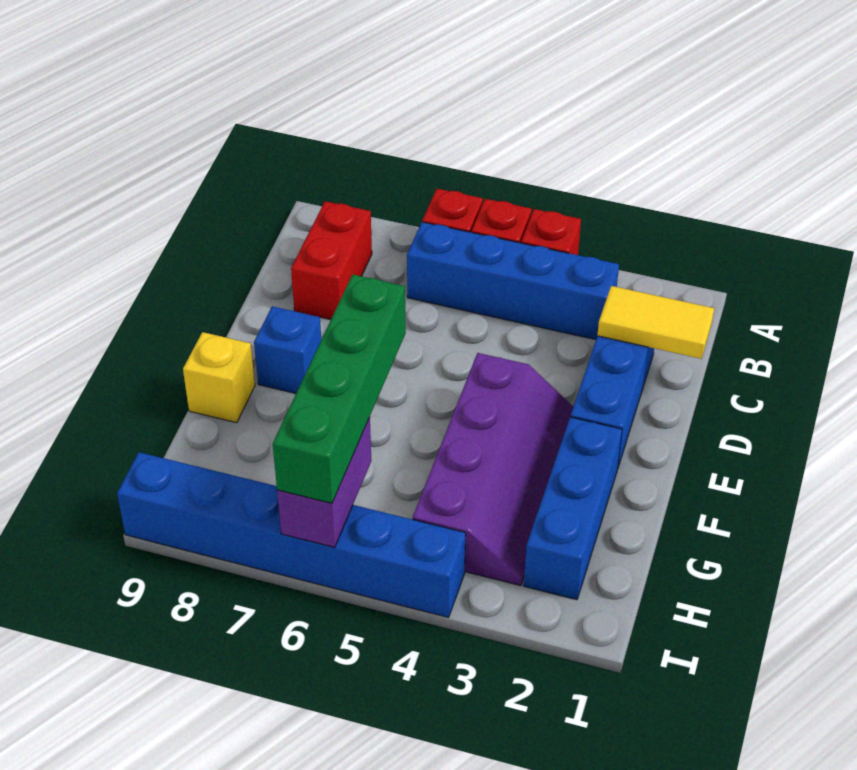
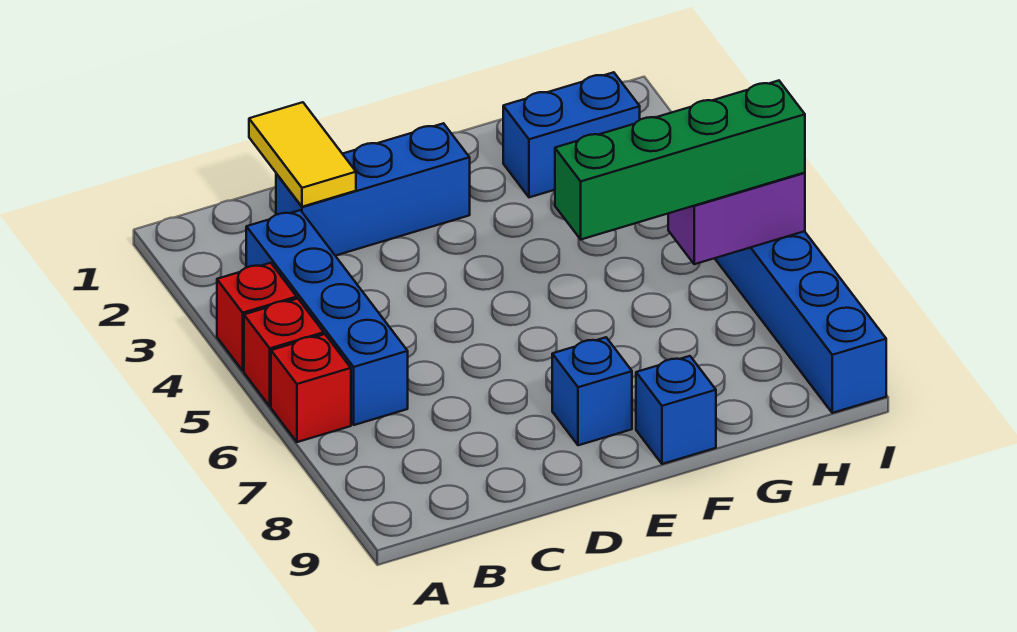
red 1x2 brick [291,201,372,319] -> none
purple 2x4 slope [413,353,573,586] -> none
blue 1x3 brick [524,417,622,600] -> blue 1x2 brick [503,72,640,197]
yellow 1x1 brick [183,332,255,423] -> blue 1x1 brick [636,356,716,464]

